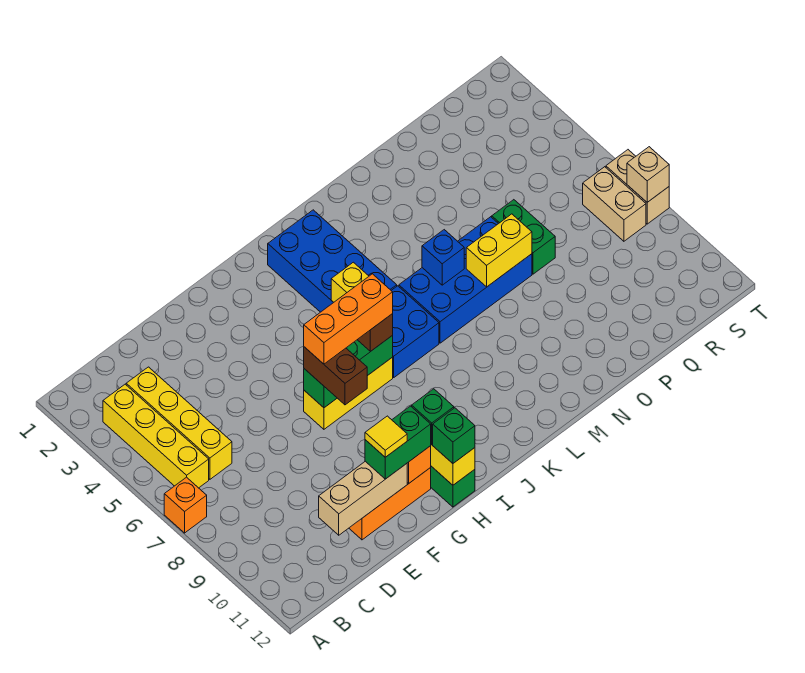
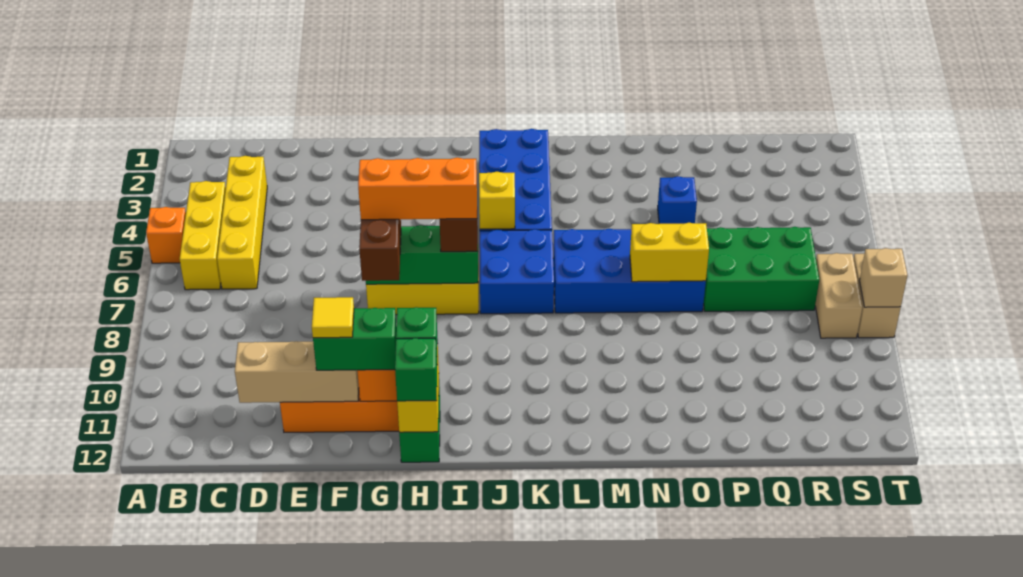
orange 1x1 brick [164,477,207,533] -> orange 1x1 brick moved to [146,207,186,263]
yellow 1x4 brick [103,384,209,488] -> yellow 1x3 brick [180,181,226,290]
blue 1x1 brick [422,230,464,285] -> blue 1x1 brick moved to [658,176,697,224]
green 1x2 brick [492,200,555,274] -> green 2x3 brick [704,227,819,311]

